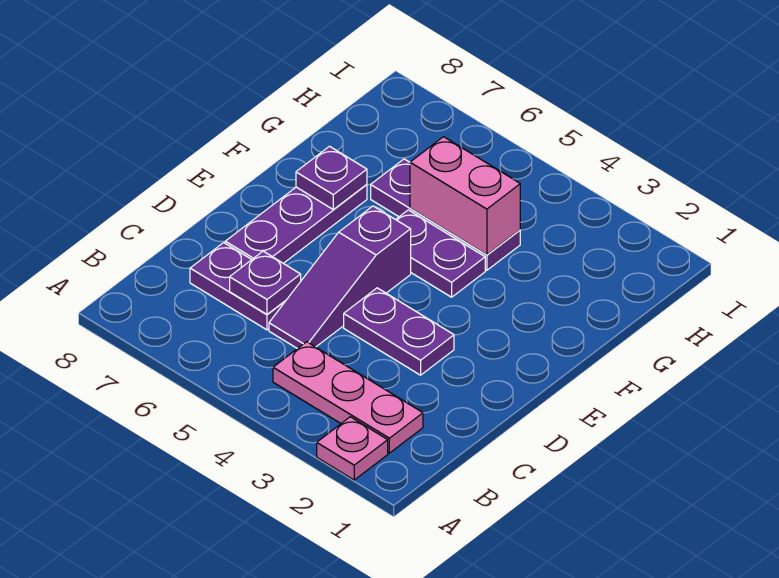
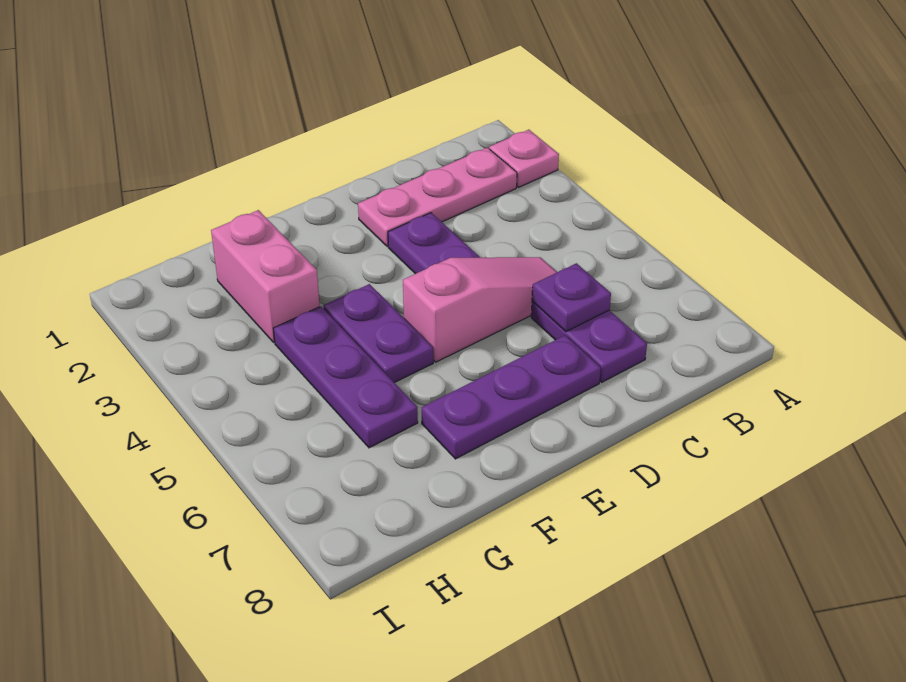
pink 1x3 plate [273,342,423,453] -> pink 1x3 plate turned to [358,148,517,246]
purple 1x3 slope [269,206,411,349] -> pink 1x3 slope [403,257,557,362]
purple 1x1 plate [296,146,367,209] -> none
pink 1x2 brick [410,137,520,255] -> pink 1x2 brick moved to [211,210,320,342]

